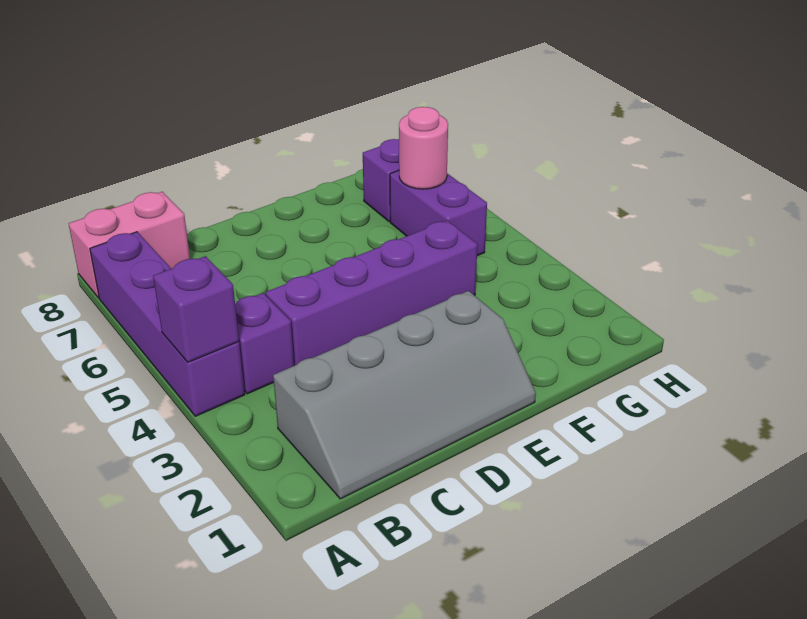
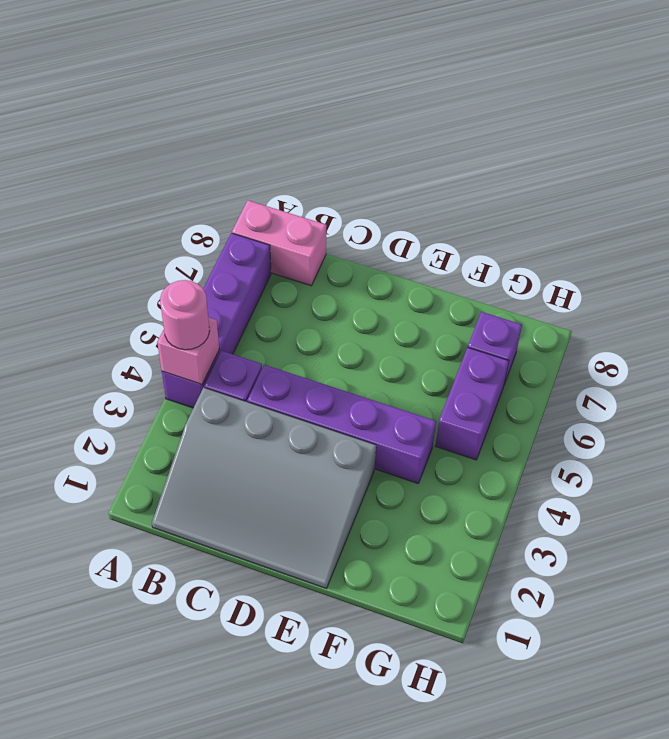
purple 1x1 brick [153,256,239,362] -> pink 1x1 brick [157,317,219,384]
grey 2x4 slope [273,291,536,499] -> grey 3x4 slope [152,388,376,588]
pink 1x1 round brick [399,107,448,189] -> pink 1x1 round brick moved to [160,280,210,350]

